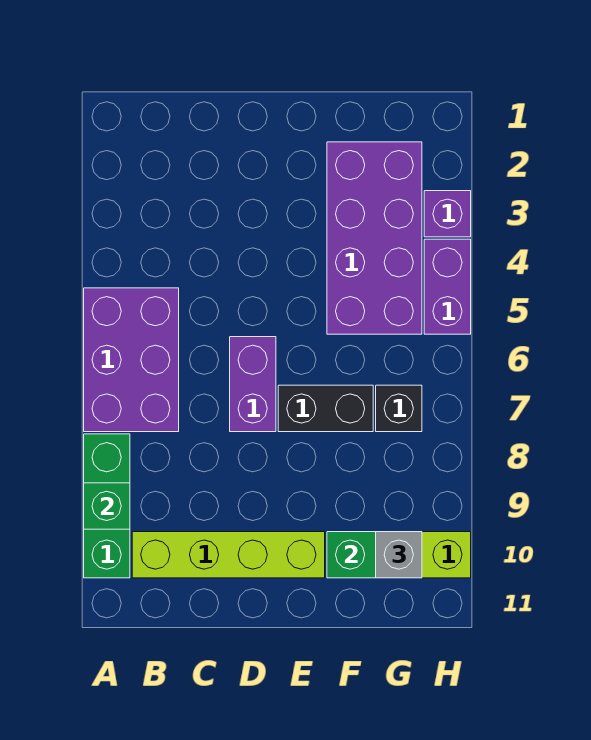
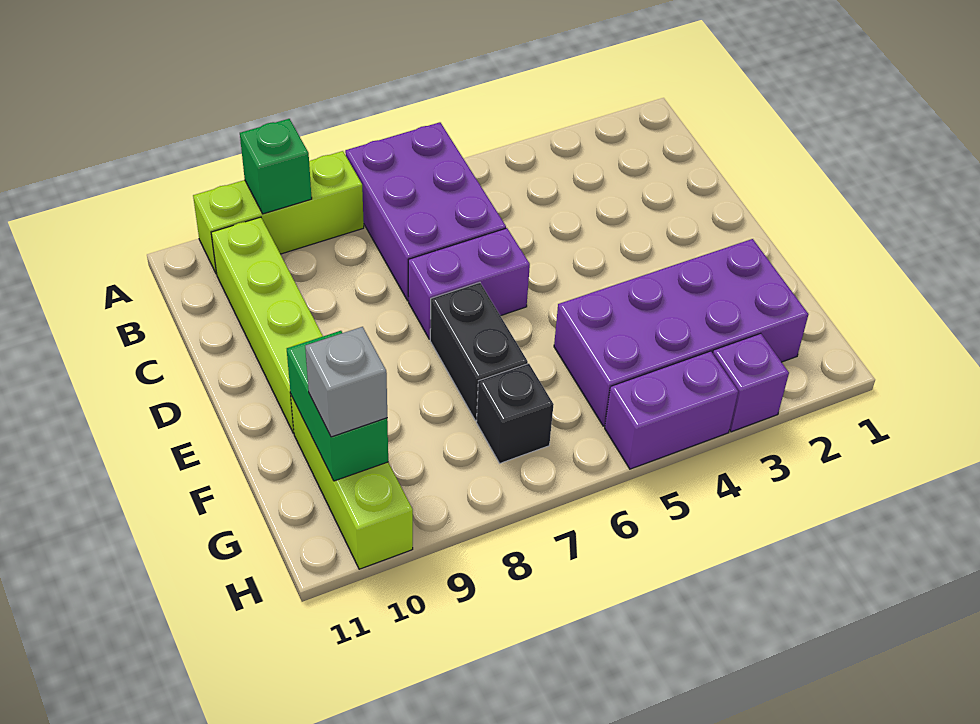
purple 2x3 brick [84,288,179,432] -> purple 2x3 brick turned to [345,122,506,301]
green 1x3 brick [84,434,130,578] -> lime 1x3 brick [193,151,364,274]

